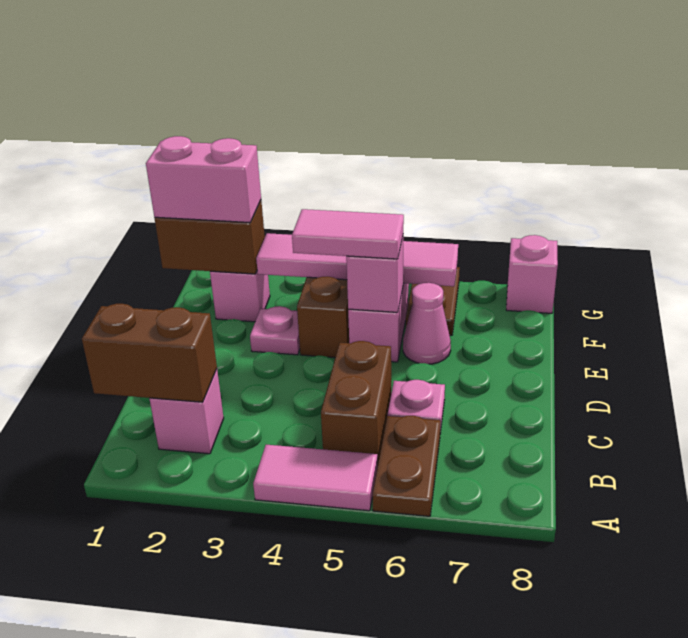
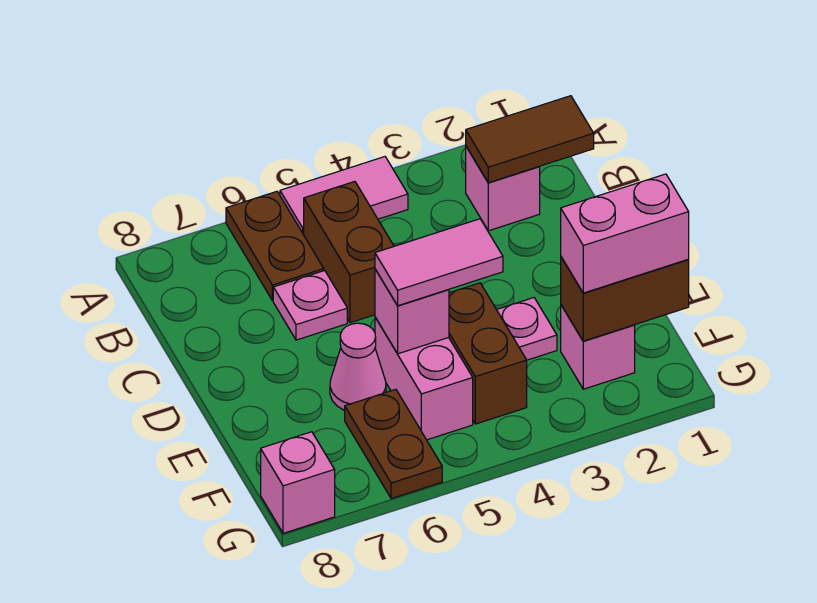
brown 1x2 brick [82,304,217,402] -> brown 1x2 tile [466,96,594,183]
pink 1x4 tile [256,233,458,286] -> none

